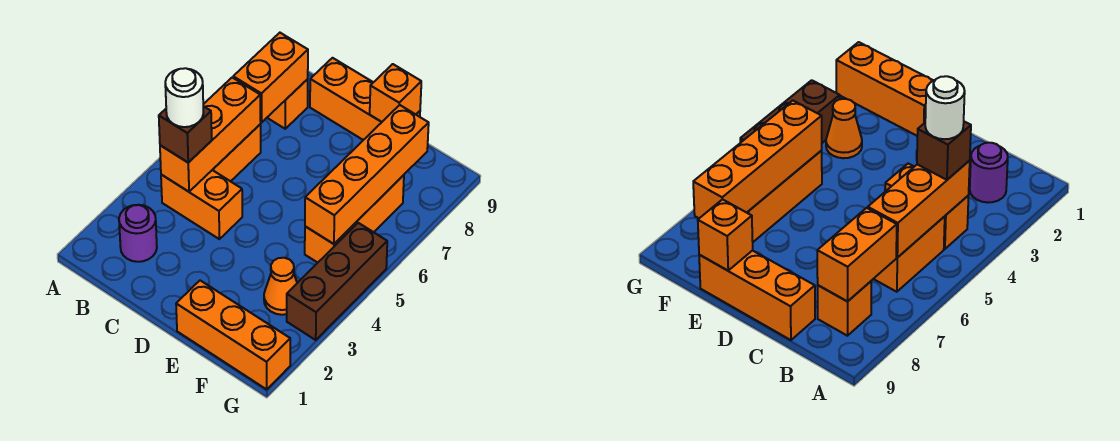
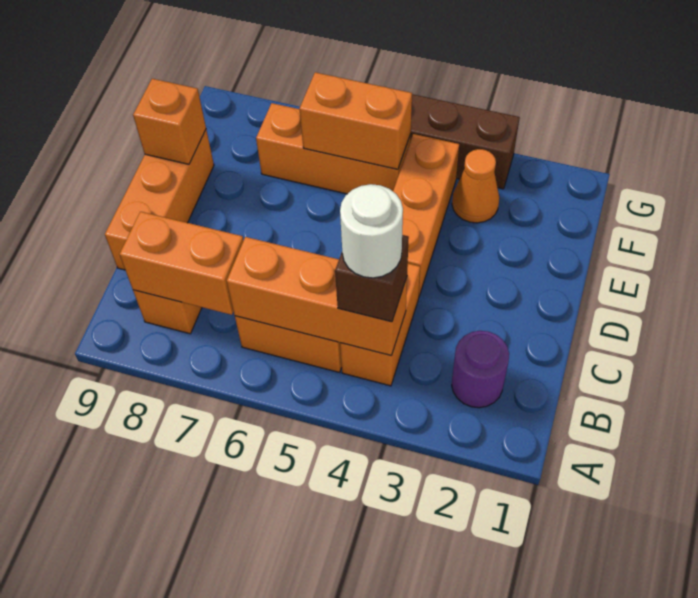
orange 1x3 brick [176,281,290,389] -> orange 1x3 brick moved to [393,134,459,296]
orange 1x4 brick [305,105,429,244] -> orange 1x2 brick [299,72,412,169]

